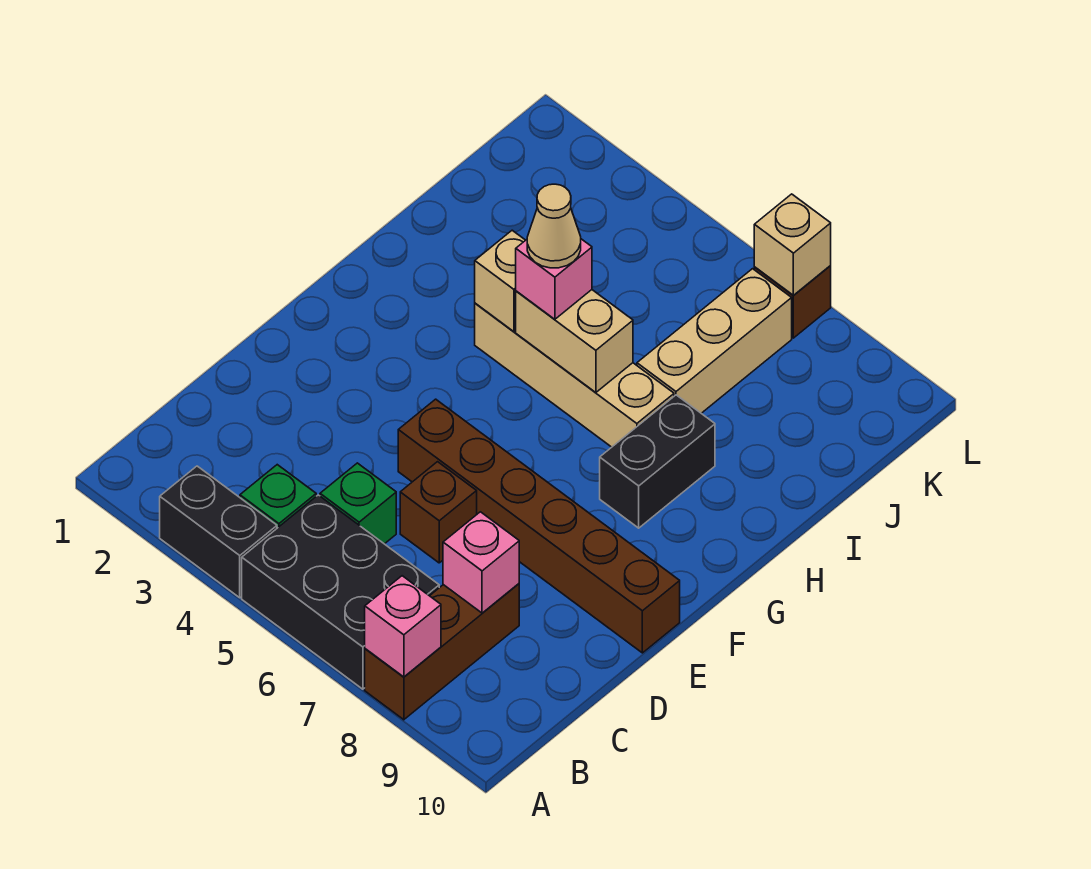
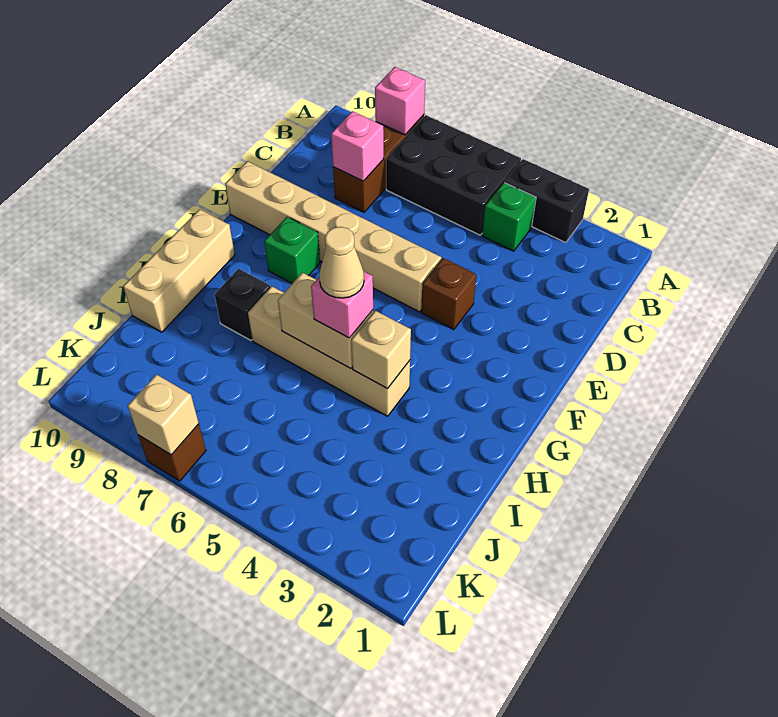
green 1x1 brick [320,463,396,544] -> green 1x1 brick moved to [264,217,320,283]
brown 1x1 brick [400,462,477,563] -> brown 1x1 brick moved to [421,258,476,330]
brown 1x6 brick [398,399,680,653] -> tan 1x6 brick [225,161,441,312]
black 1x2 brick [600,395,715,528] -> black 1x1 brick [215,269,270,340]
tan 1x3 brick [637,269,792,413] -> tan 1x3 brick moved to [123,209,235,332]

